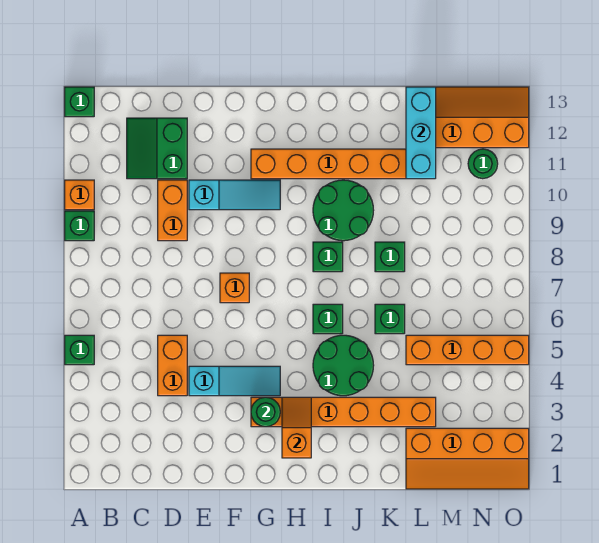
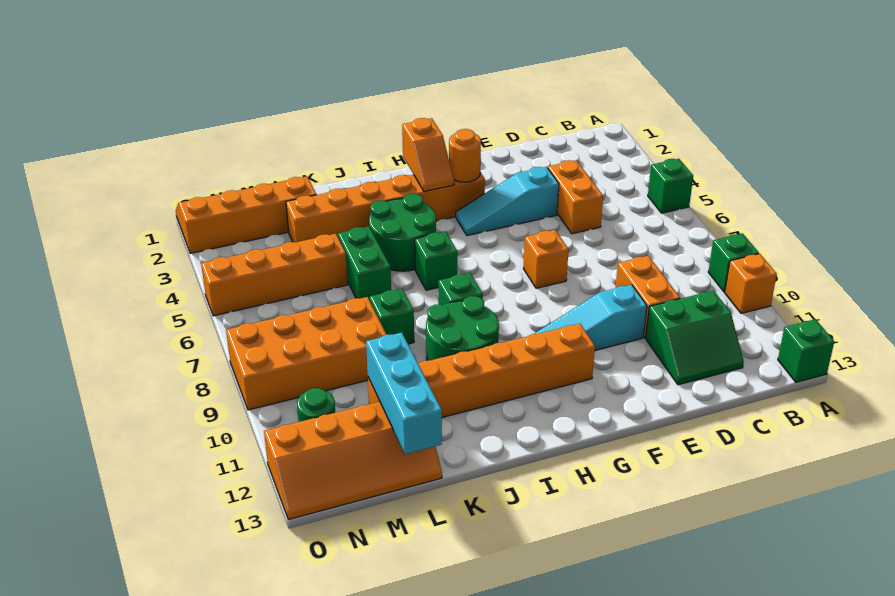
green 2x2 slope [127,118,187,179] -> green 2x2 slope turned to [646,291,744,385]
green 1x1 round brick [251,397,280,427] -> orange 1x1 round brick [449,129,481,182]
green 1x1 brick [375,304,405,334] -> green 1x2 brick [338,226,391,300]
none -> orange 2x4 brick [226,297,387,410]

